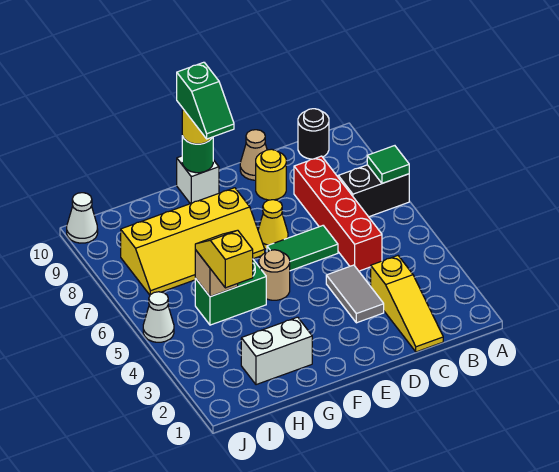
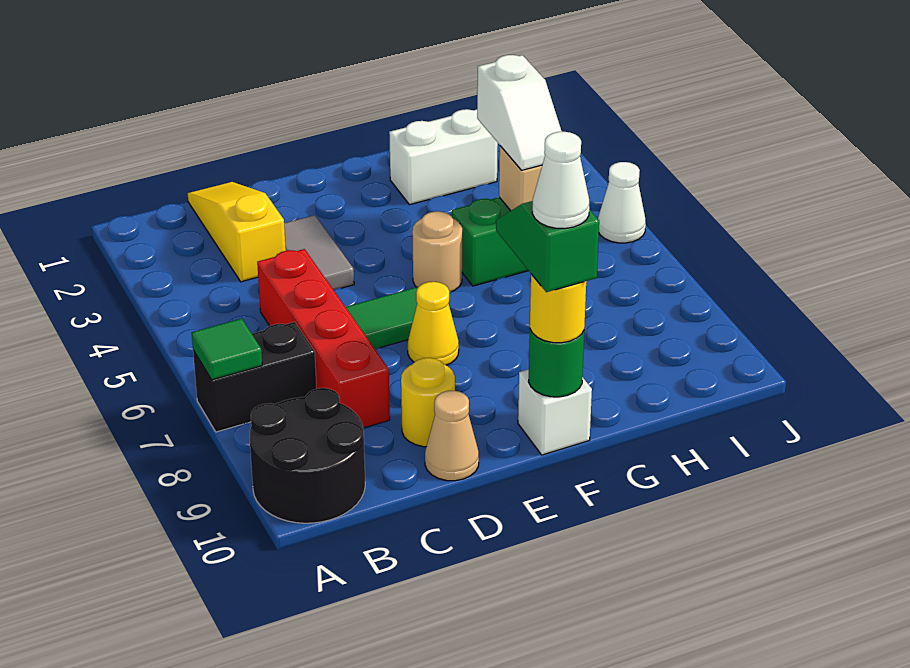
black 1x1 round brick [298,109,329,159] -> black 2x2 round brick [250,388,365,523]
yellow 2x4 slope [121,188,265,295] -> none
yellow 1x2 slope [195,230,253,288] -> white 1x2 slope [477,55,562,170]
white 1x1 cone [67,193,98,243] -> white 1x1 cone moved to [532,132,589,229]

